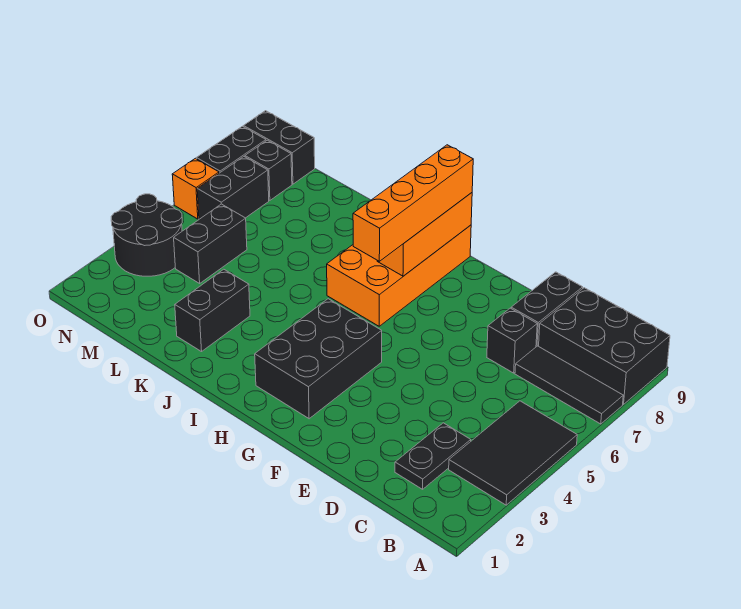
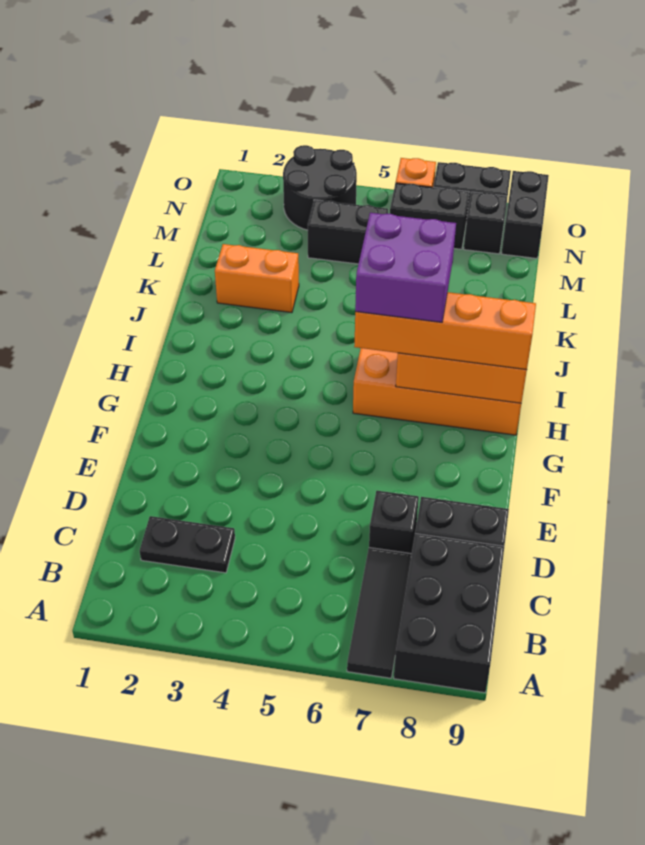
black 2x3 tile [449,401,577,505] -> none
black 2x3 brick [255,299,382,419] -> none
none -> purple 2x2 brick [355,213,456,322]
black 1x2 brick [175,269,250,352] -> orange 1x2 brick [215,244,299,313]

